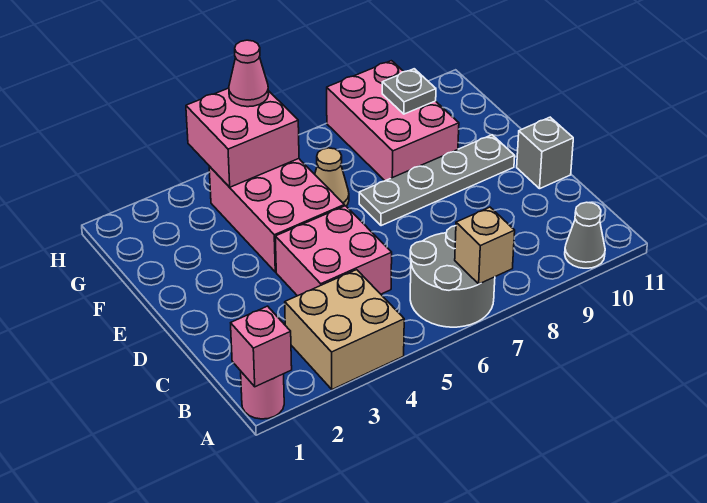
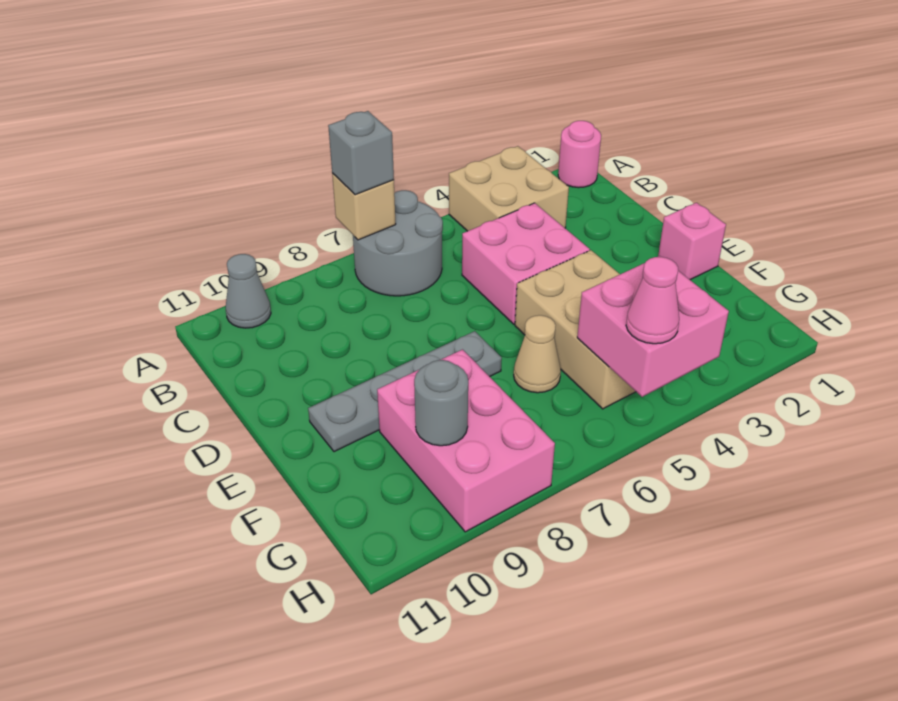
pink 1x1 brick [231,306,292,387] -> pink 1x1 brick moved to [658,203,726,280]
grey 1x1 brick [517,117,573,189] -> grey 1x1 brick moved to [328,111,394,195]
pink 2x3 brick [209,159,344,272] -> tan 2x3 brick [515,250,636,409]
grey 1x1 plate [382,69,436,114] -> grey 1x1 round brick [414,360,468,446]

